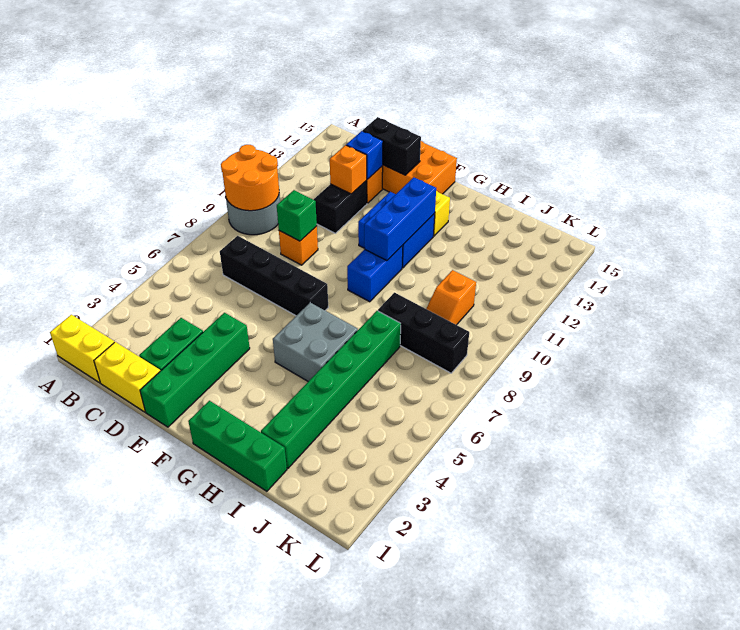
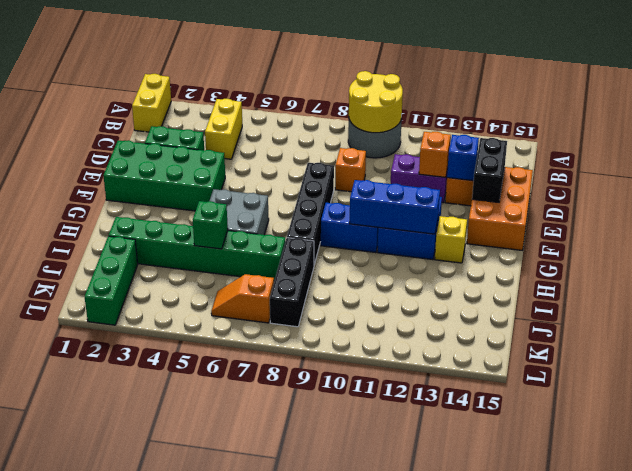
orange 2x2 round brick [221,145,279,211] -> yellow 2x2 round brick [349,71,403,133]
yellow 1x2 brick [94,342,160,412] -> yellow 1x2 brick moved to [205,99,242,159]
black 1x4 brick [220,236,328,316] -> black 1x4 brick moved to [287,163,334,264]
green 1x1 brick [277,190,317,241] -> green 1x1 brick moved to [193,201,228,249]
black 1x2 brick [314,181,367,233] -> purple 1x2 brick [391,154,448,203]
green 1x4 brick [140,313,250,427] -> green 2x4 brick [103,140,225,211]
green 1x3 brick [188,401,287,491] -> green 1x3 brick moved to [85,236,138,325]
orange 1x2 slope [426,270,476,325] -> orange 1x2 slope moved to [211,274,274,323]

